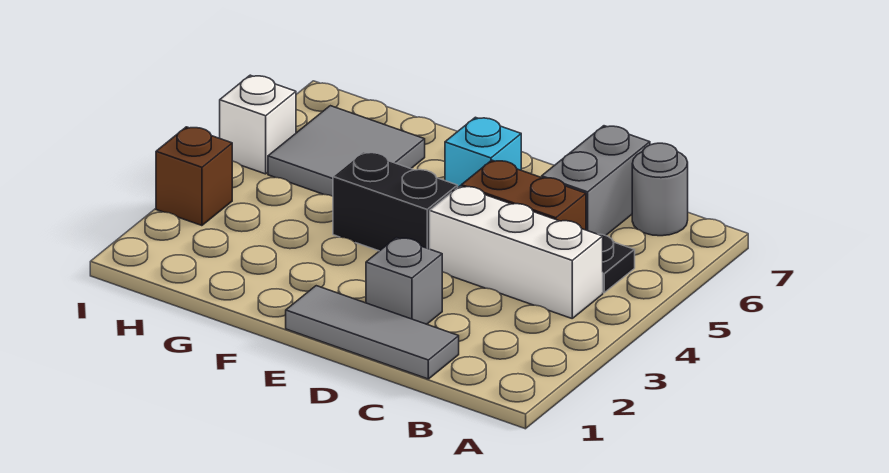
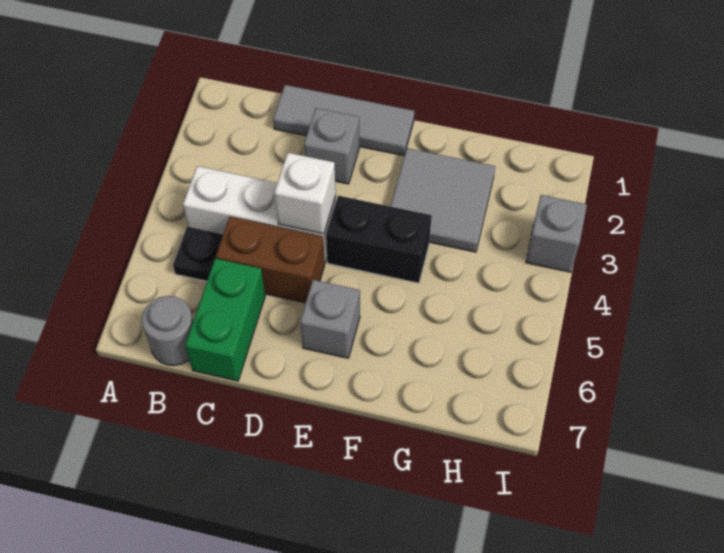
grey 1x2 brick [542,126,650,236] -> green 1x2 brick [185,259,265,381]
cyan 1x1 brick [445,117,521,187] -> grey 1x1 brick [300,280,360,358]
grey 2x2 tile [268,106,425,196] -> grey 2x2 tile moved to [391,148,496,252]
brown 1x1 brick [156,127,232,226] -> grey 1x1 brick [526,195,587,272]
white 1x1 brick [220,75,296,174] -> white 1x1 brick moved to [274,153,336,234]

